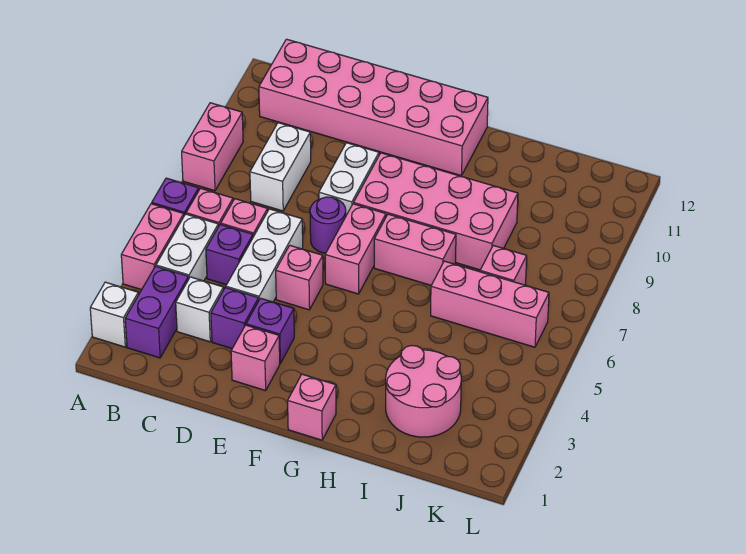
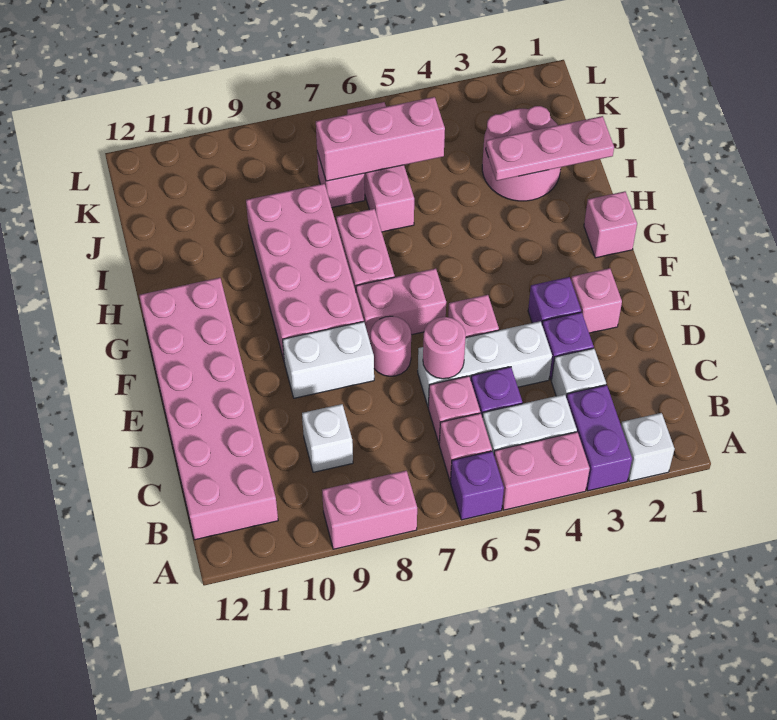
purple 1x2 brick [125,266,189,358] -> purple 1x2 brick turned to [566,385,632,491]
white 1x2 brick [250,123,311,211] -> white 1x1 brick [302,404,353,472]
none -> pink 1x1 round brick [423,317,466,379]
purple 1x1 round brick [310,197,346,253] -> pink 1x1 round brick [370,316,411,376]
none -> pink 1x3 plate [486,116,614,181]
none -> pink 1x3 brick [316,97,445,181]

